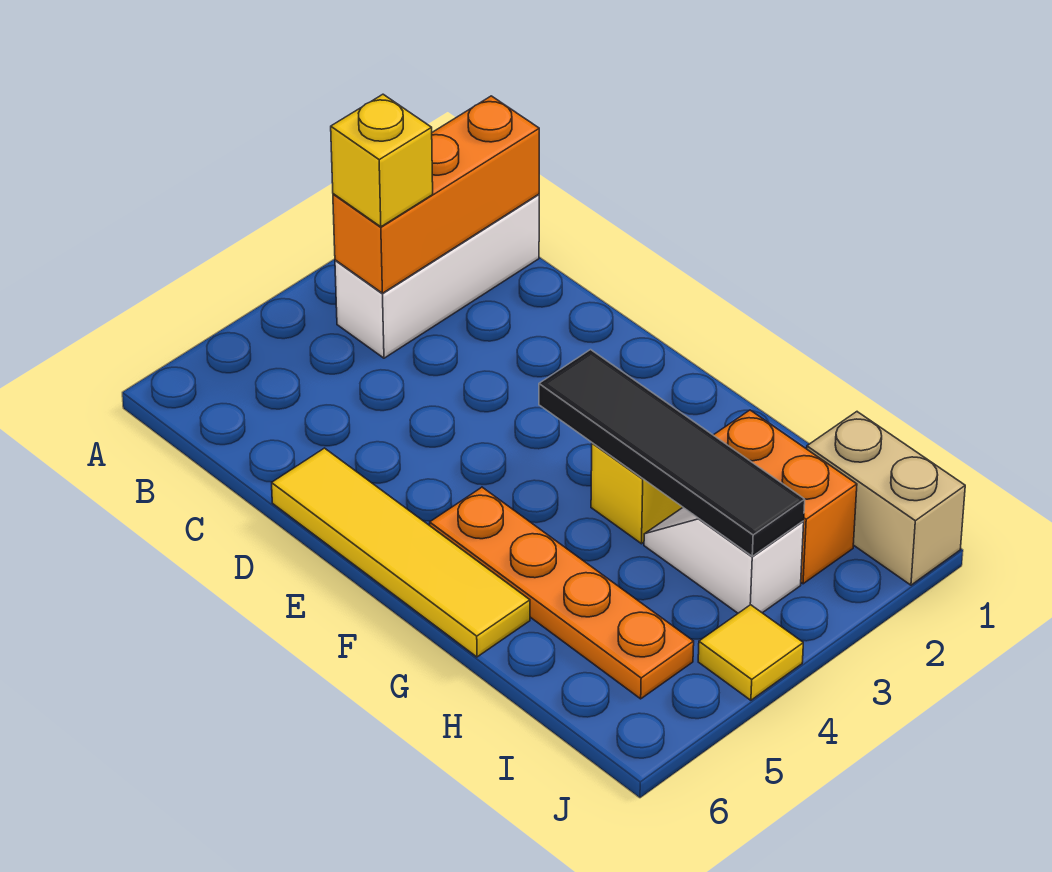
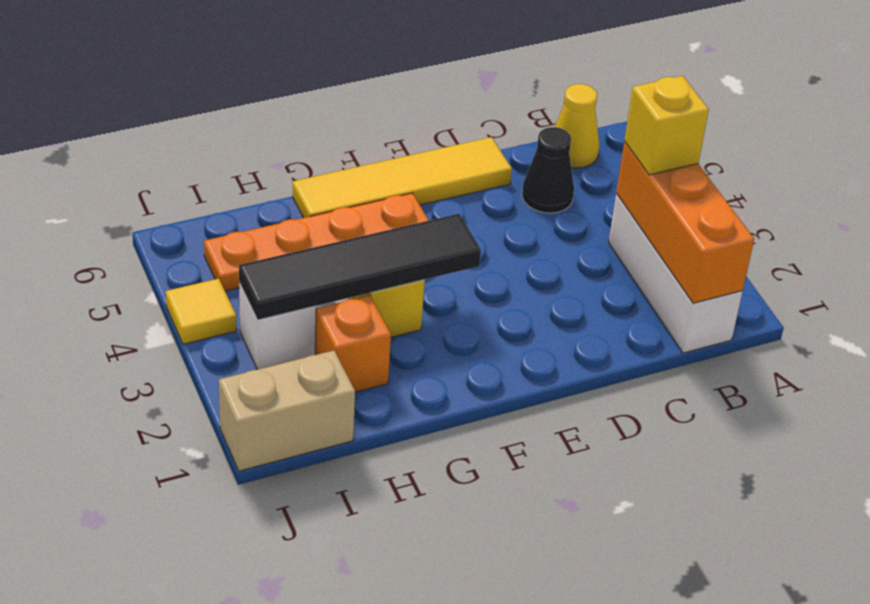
none -> yellow 1x1 cone [555,84,599,168]
none -> black 1x1 cone [522,127,574,213]
orange 1x2 brick [714,410,857,584] -> orange 1x1 brick [315,296,391,392]

